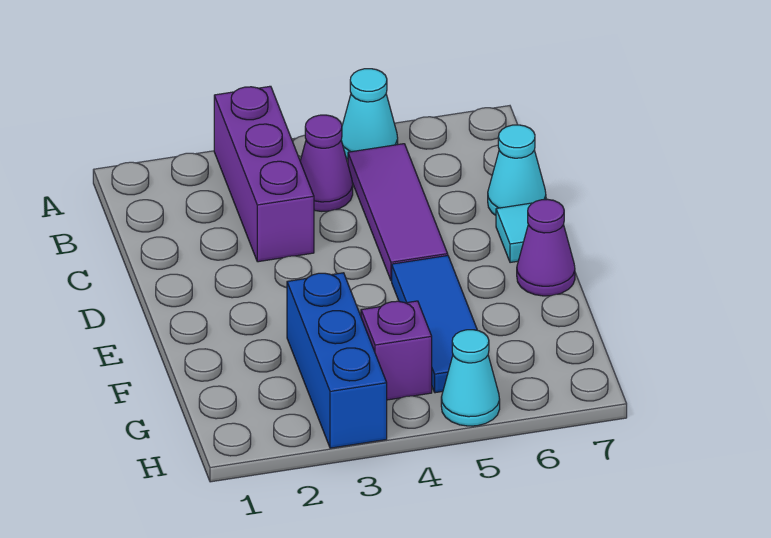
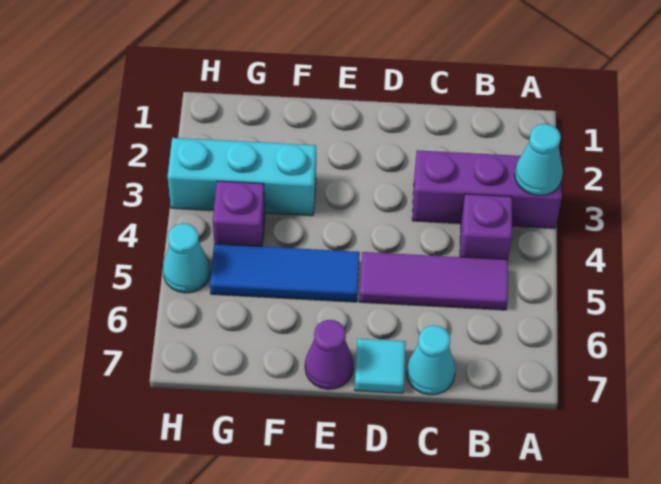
cyan 1x1 cone [341,69,398,159] -> cyan 1x1 cone moved to [515,124,563,196]
purple 1x1 cone [300,115,353,211] -> purple 1x1 brick [460,194,512,260]
blue 1x3 brick [287,273,387,448] -> cyan 1x3 brick [168,138,316,216]

